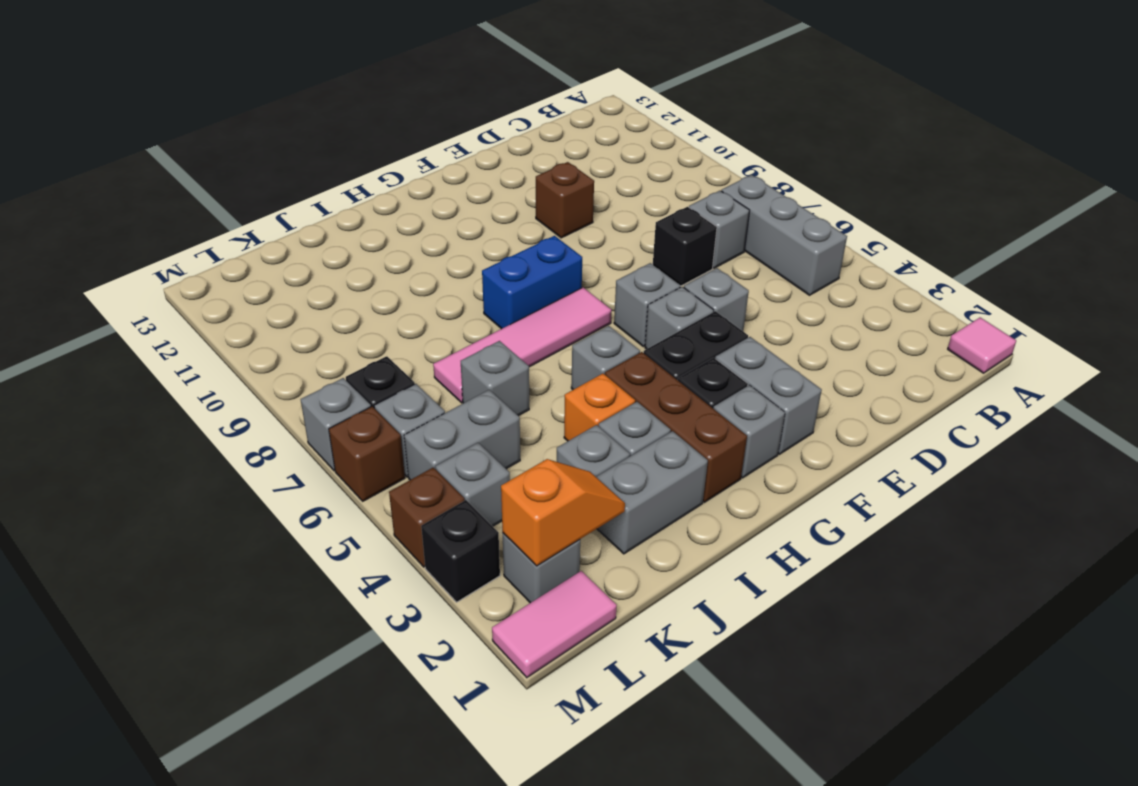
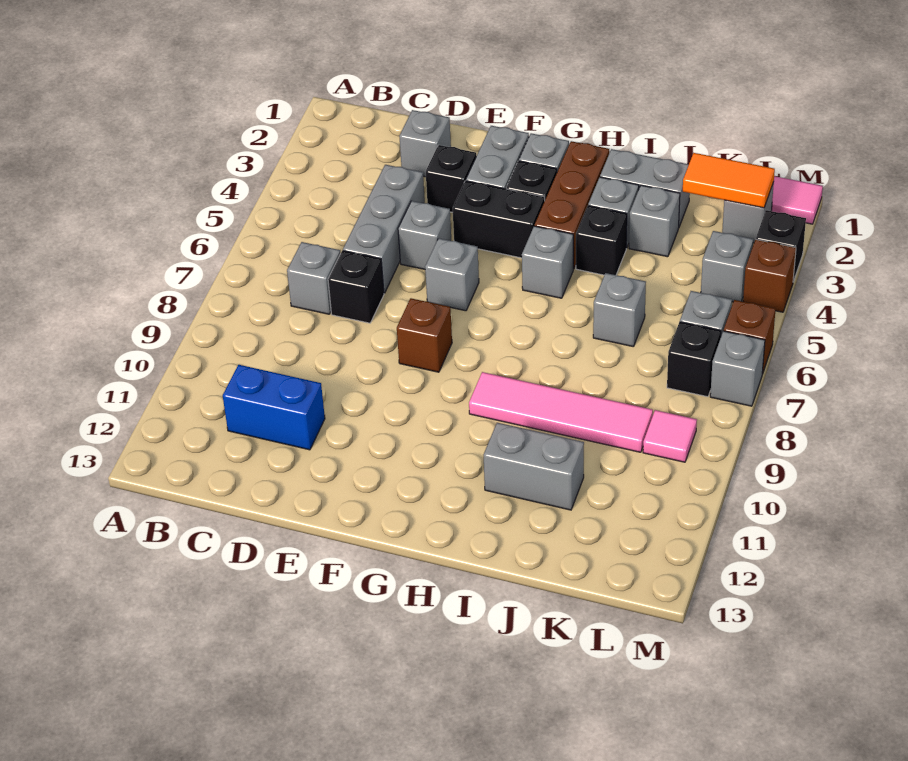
pink 1x1 tile [948,317,1016,373] -> pink 1x1 tile moved to [643,410,697,462]
grey 1x3 brick [721,175,847,295] -> grey 1x3 brick moved to [343,165,425,293]
none -> black 1x1 brick [426,145,476,212]
brown 1x1 brick [536,162,594,238] -> brown 1x1 brick moved to [397,298,452,372]
grey 1x1 brick [645,287,714,349] -> grey 1x1 brick moved to [399,110,451,177]
pink 1x4 tile [433,288,612,403] -> pink 1x4 tile moved to [469,372,653,452]
blue 1x2 brick [482,236,582,329] -> blue 1x2 brick moved to [223,365,325,450]
orange 1x1 brick [564,374,635,441] -> black 1x1 brick [576,206,627,275]
orange 1x2 slope [501,459,625,566] -> orange 1x2 tile [683,153,775,208]
grey 1x2 brick [404,390,520,480] -> grey 1x2 brick moved to [484,423,584,510]

